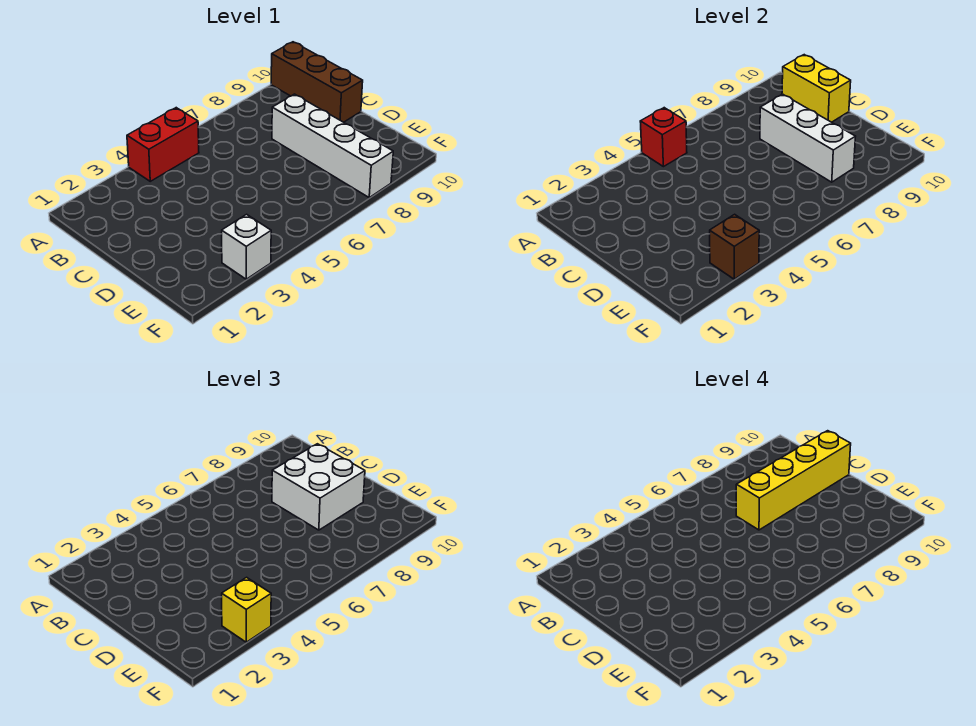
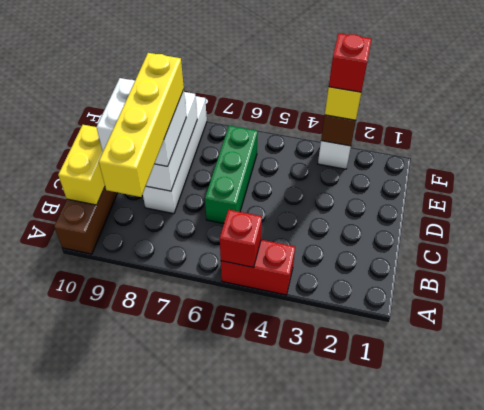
none -> green 1x3 brick [205,126,258,224]
yellow 1x4 brick [736,431,851,530] -> yellow 1x4 brick turned to [99,53,184,197]
none -> red 1x1 brick [329,33,372,92]

